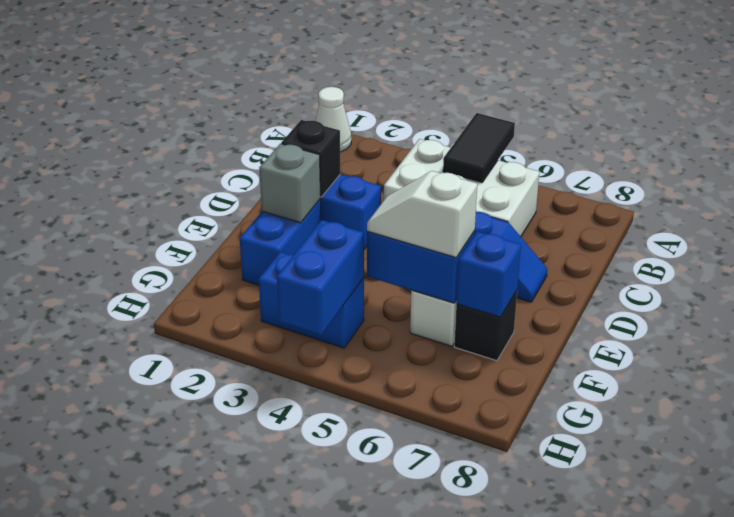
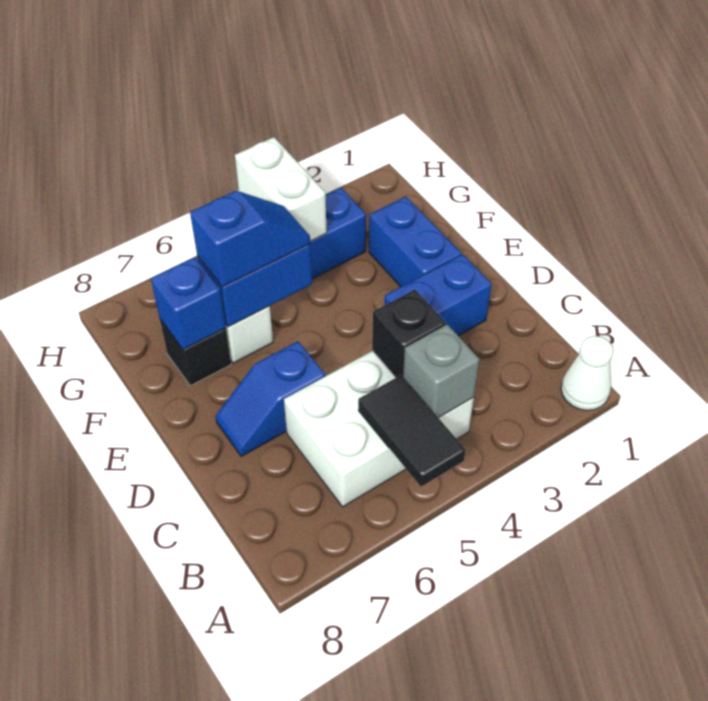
black 1x1 brick [281,120,341,197] -> black 1x1 brick moved to [372,290,446,378]
grey 1x1 brick [259,144,321,223] -> grey 1x1 brick moved to [403,324,480,418]
white 1x2 slope [367,171,477,257] -> blue 1x2 slope [190,191,310,287]
blue 1x2 brick [277,220,364,335] -> white 1x2 brick [235,137,327,241]

